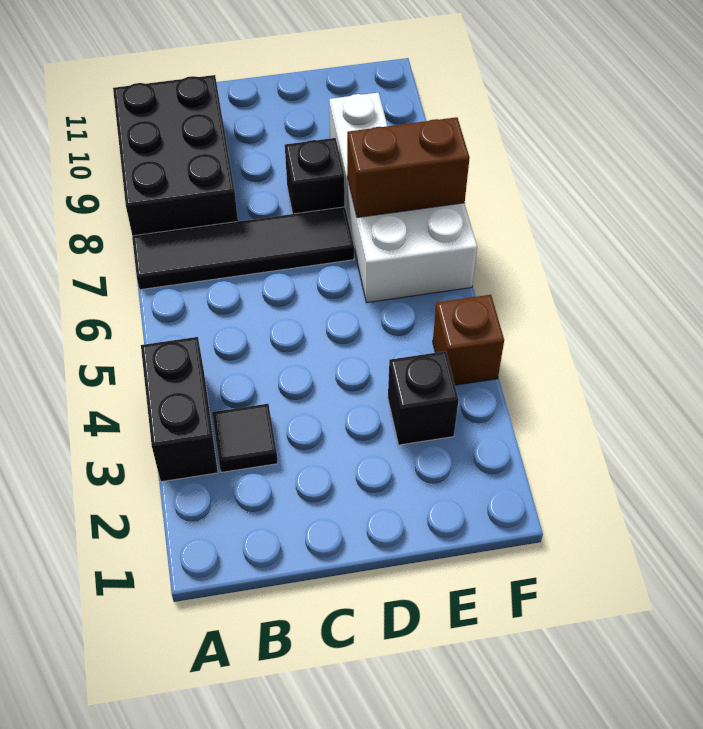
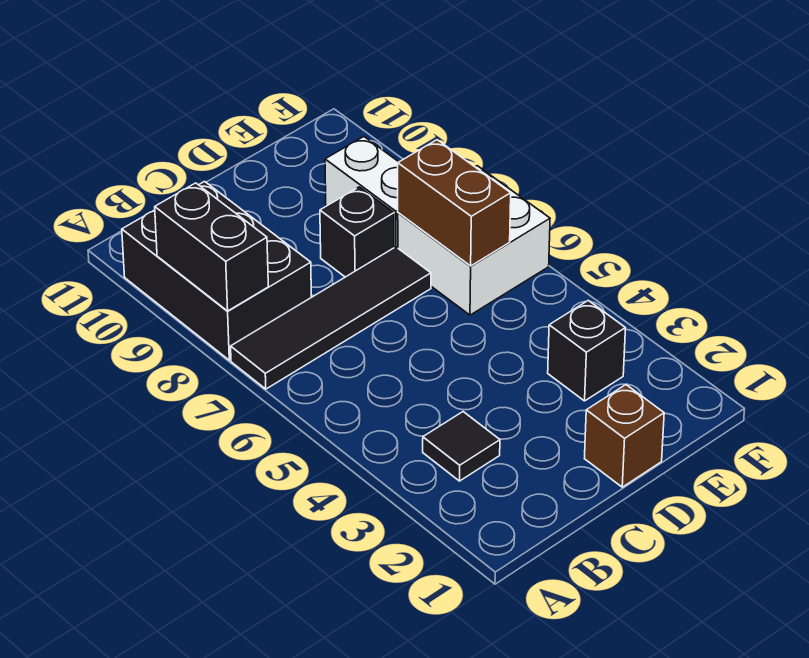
black 1x2 brick [141,337,218,482] -> black 1x2 brick moved to [155,183,268,311]
brown 1x2 brick [347,117,470,218] -> brown 1x2 brick turned to [398,140,511,266]
brown 1x1 brick [433,295,504,385] -> brown 1x1 brick moved to [585,385,664,487]

